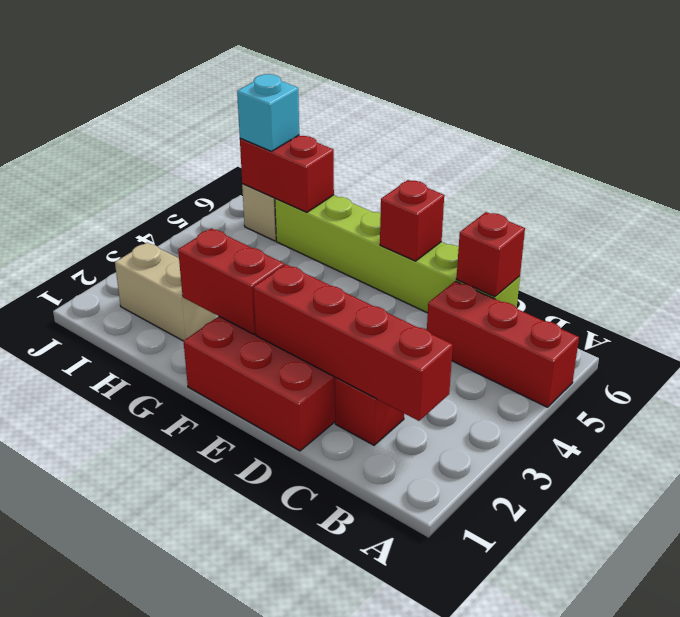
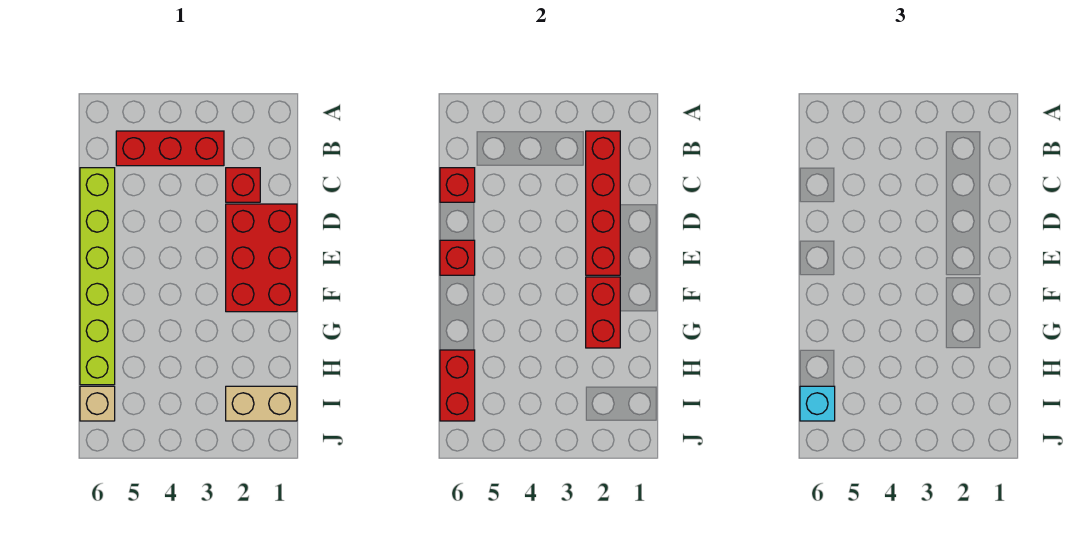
red 1x3 brick [427,281,579,407] -> red 1x3 brick turned to [116,131,224,166]
tan 1x2 brick [115,242,216,341] -> tan 1x2 brick turned to [226,386,297,421]

